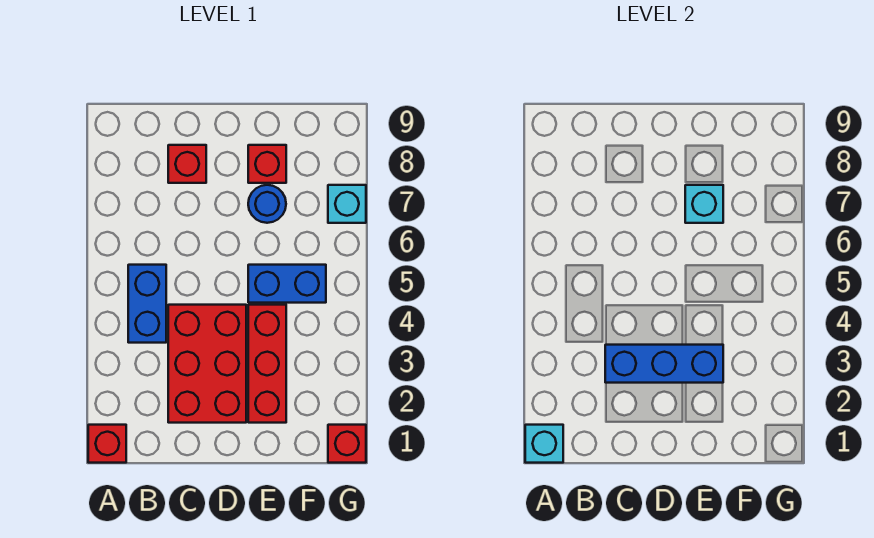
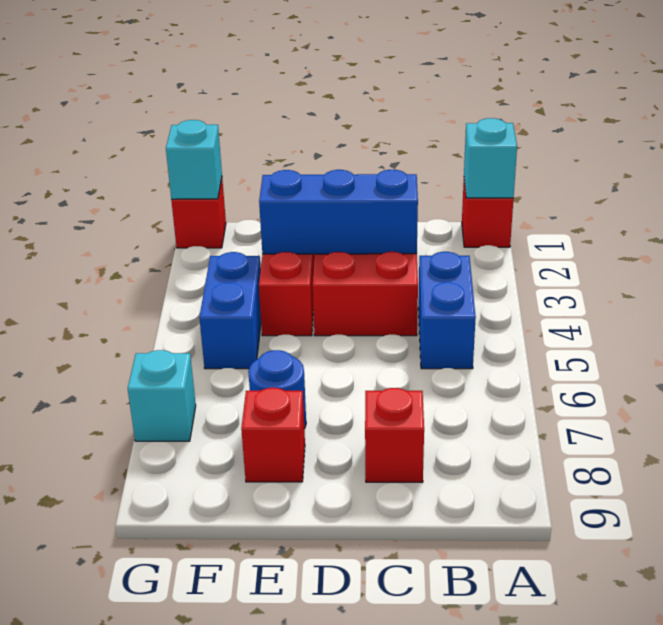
blue 1x2 brick [248,265,326,303] -> blue 1x2 brick turned to [199,252,261,369]
cyan 1x1 brick [685,185,723,223] -> cyan 1x1 brick moved to [166,120,222,199]

